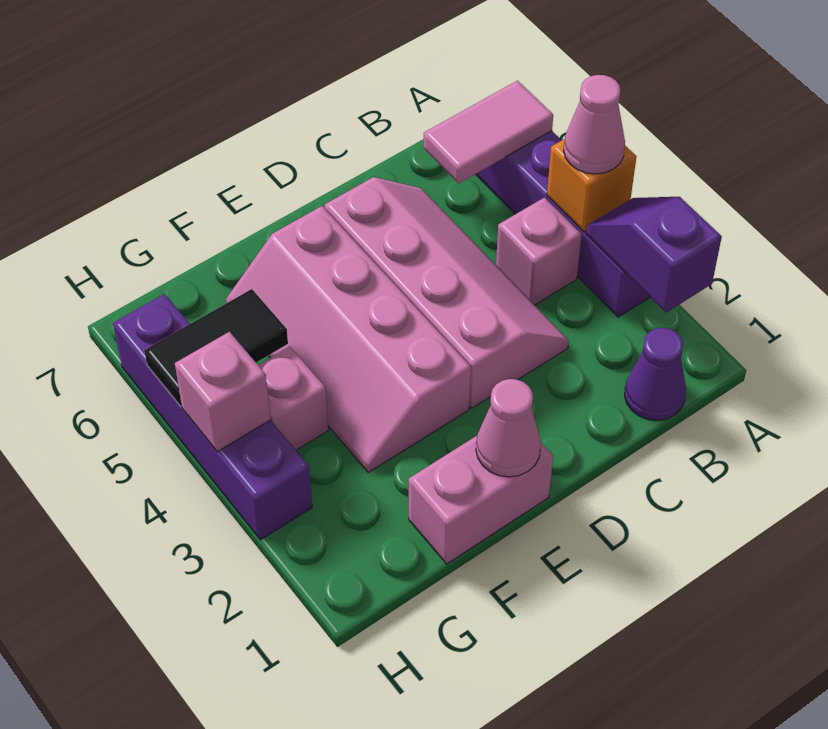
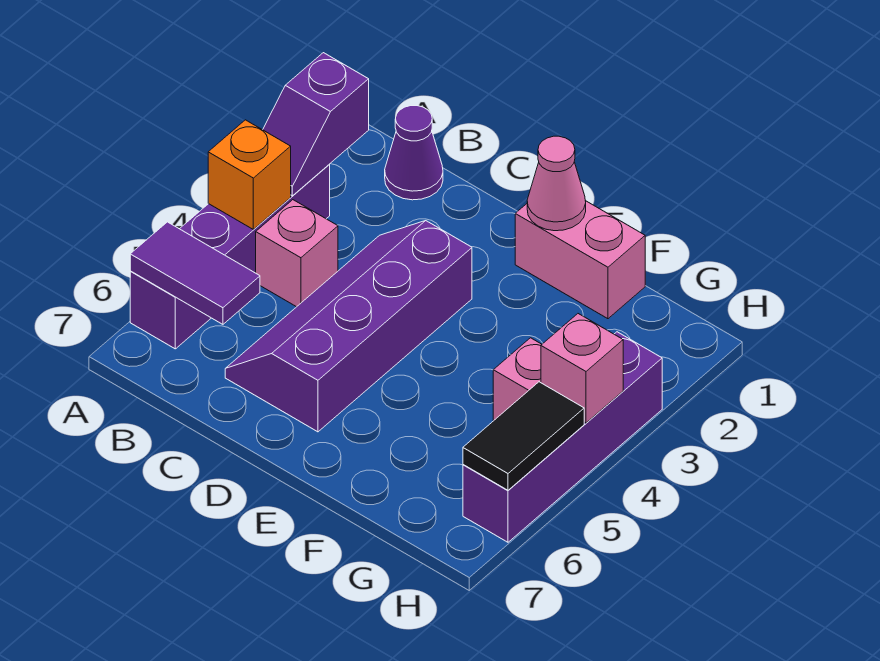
pink 1x1 cone [564,75,625,174] -> none
pink 1x2 tile [424,81,553,183] -> purple 1x2 tile [130,222,260,324]
pink 2x4 slope [325,177,569,408] -> purple 2x4 slope [225,221,472,432]
pink 2x4 slope [226,206,471,472] -> none
black 1x2 tile [144,289,288,406] -> black 1x2 tile turned to [463,382,584,490]

